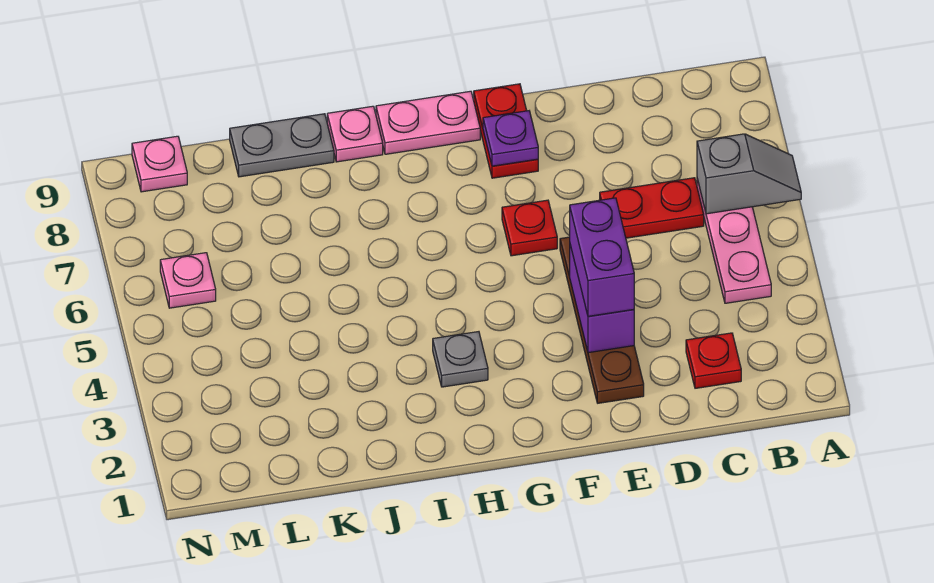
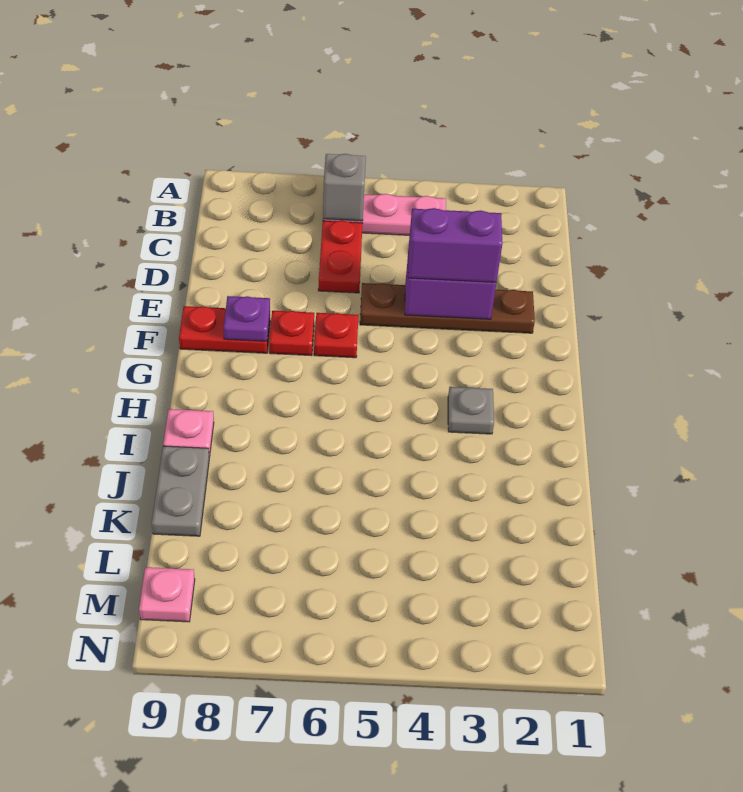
red 1x1 plate [686,333,741,388] -> red 1x1 plate moved to [269,311,314,356]
pink 1x2 plate [376,91,480,154] -> none
pink 1x1 plate [160,253,216,308] -> none

